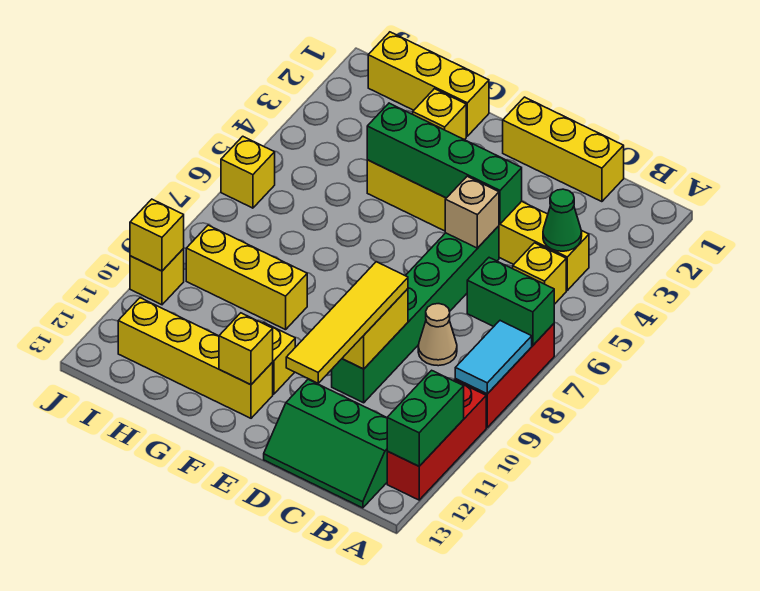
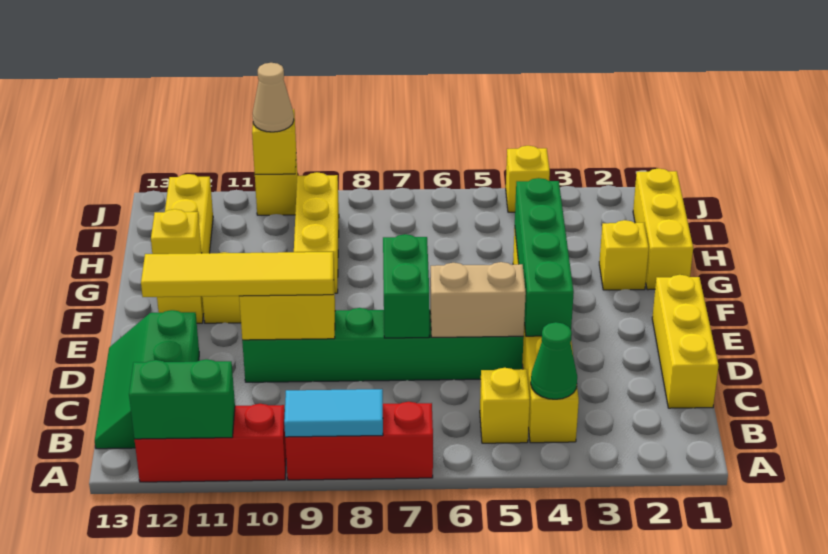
green 1x2 brick [467,258,554,345] -> green 1x2 brick moved to [383,234,429,338]
tan 1x1 cone [418,304,457,366] -> tan 1x1 cone moved to [253,63,294,132]
tan 1x1 brick [445,176,499,248] -> tan 1x2 brick [430,262,526,337]
yellow 1x1 brick [221,136,275,208] -> yellow 1x1 brick moved to [506,146,550,212]

